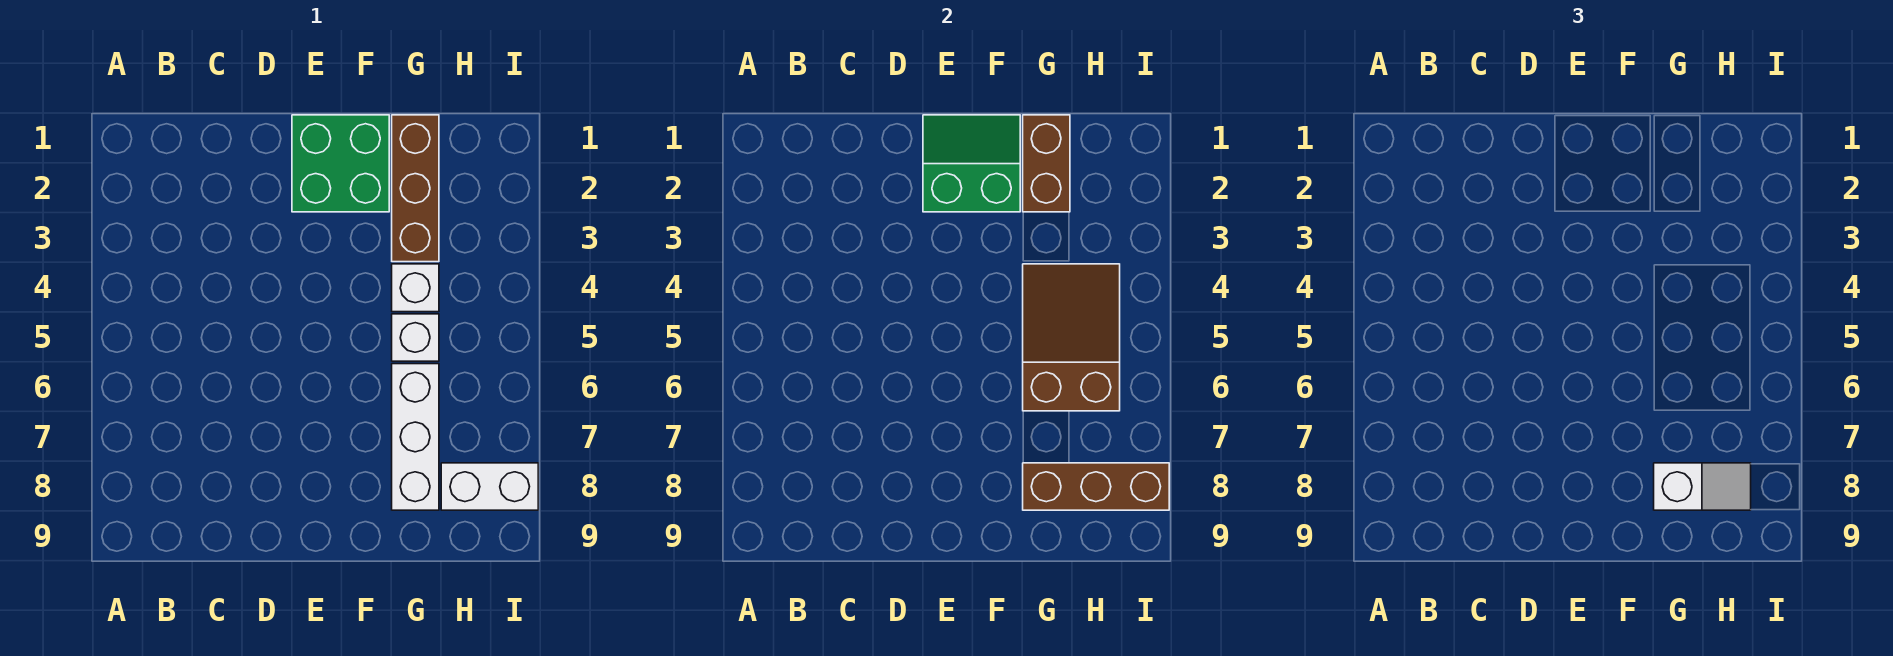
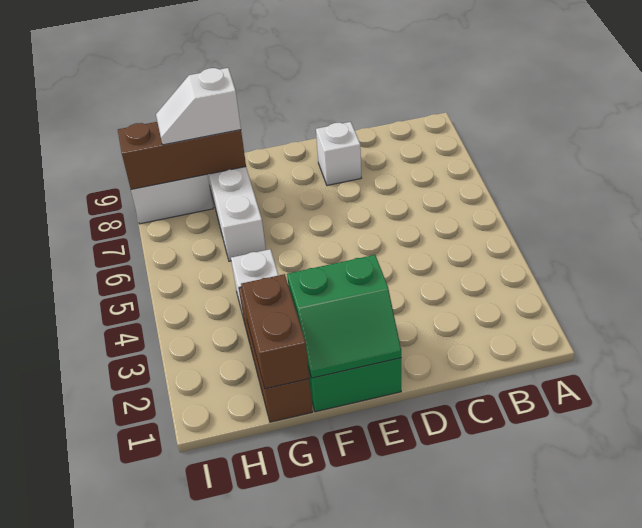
brown 2x3 slope [1023,264,1120,411] -> none
white 1x1 brick [392,314,439,361] -> white 1x1 brick moved to [316,122,361,185]

